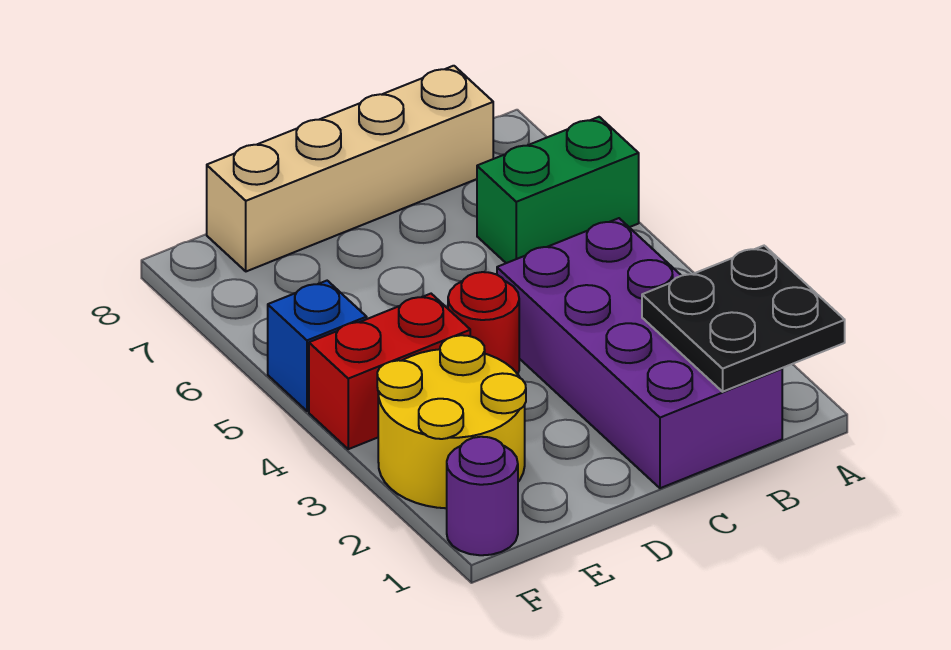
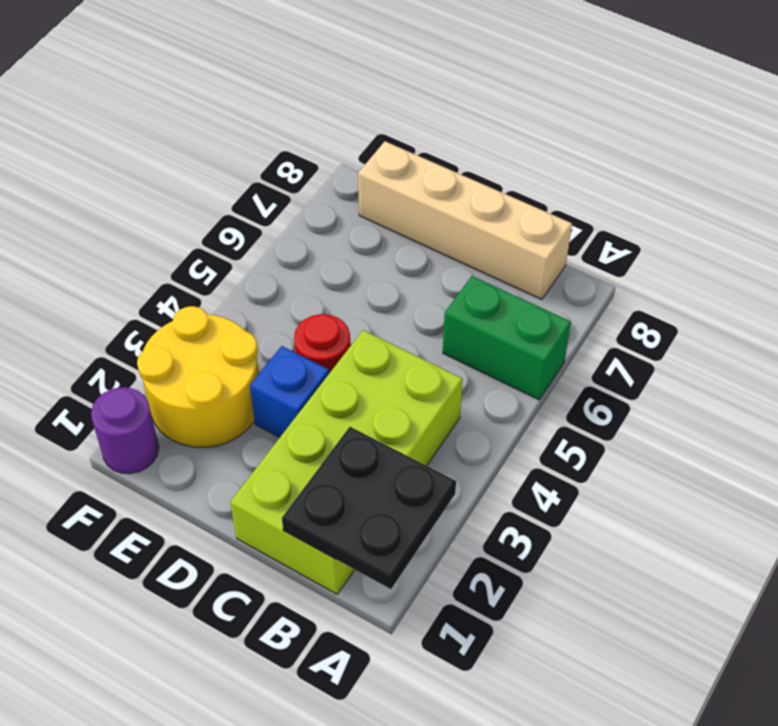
purple 2x4 brick [497,218,782,488] -> lime 2x4 brick [230,330,463,594]
red 1x2 brick [309,294,470,449] -> none
blue 1x1 brick [268,281,367,411] -> blue 1x1 brick moved to [250,346,329,437]

